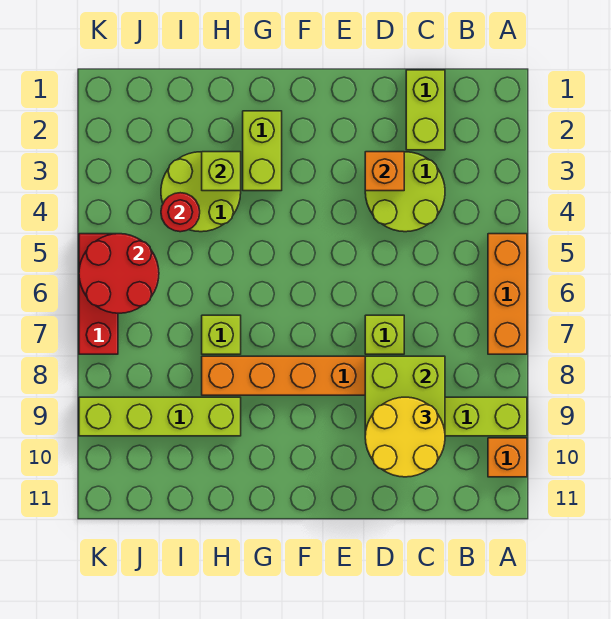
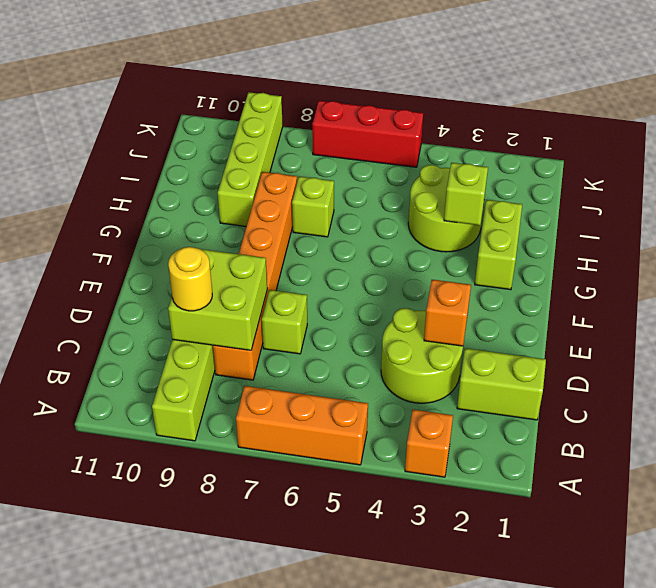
orange 1x1 brick [488,438,527,477] -> orange 1x1 brick moved to [405,410,453,477]
yellow 2x2 round brick [365,397,445,477] -> yellow 1x1 round brick [168,247,212,311]
lime 1x2 brick [243,111,282,191] -> lime 1x2 brick turned to [475,200,522,290]
red 1x1 round brick [161,193,200,232] -> none
red 2x2 round brick [79,234,159,313] -> none

